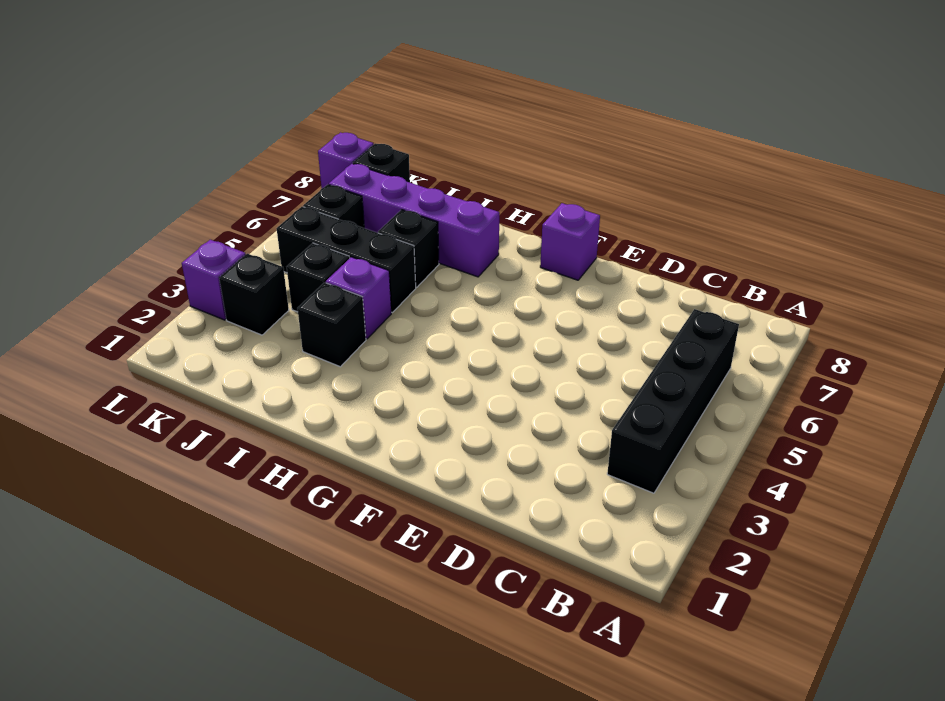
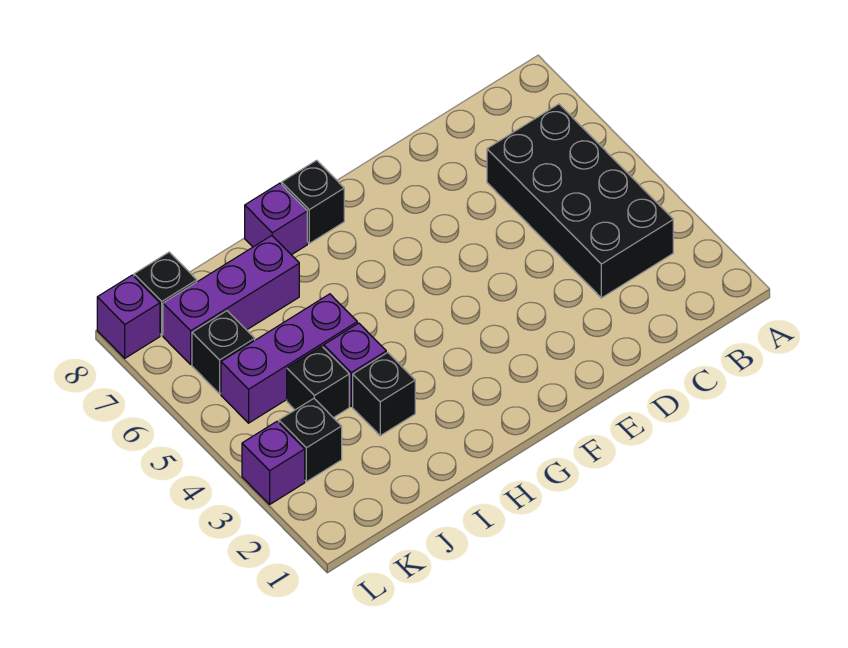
black 1x4 brick [607,309,739,493] -> black 2x4 brick [487,104,673,298]
purple 1x1 brick [540,203,600,280] -> purple 1x1 brick moved to [245,183,307,255]
purple 1x4 brick [329,164,499,277] -> purple 1x3 brick [163,236,299,364]
black 1x3 brick [277,207,416,313] -> purple 1x3 brick [221,294,357,423]
black 1x1 brick [378,210,439,287] -> black 1x1 brick moved to [282,160,344,243]

